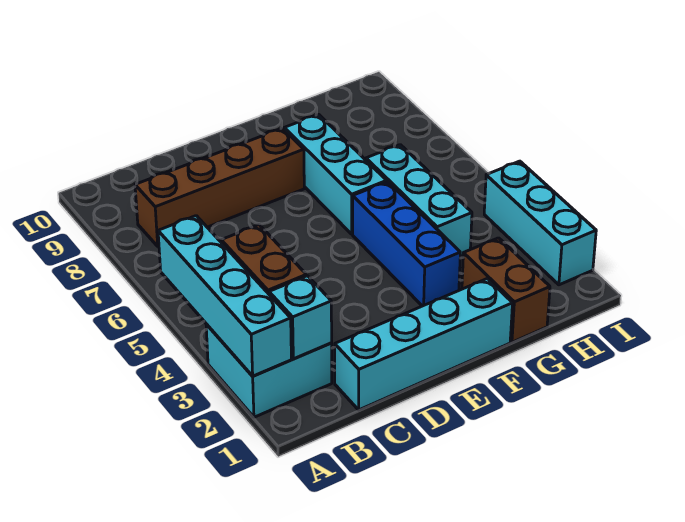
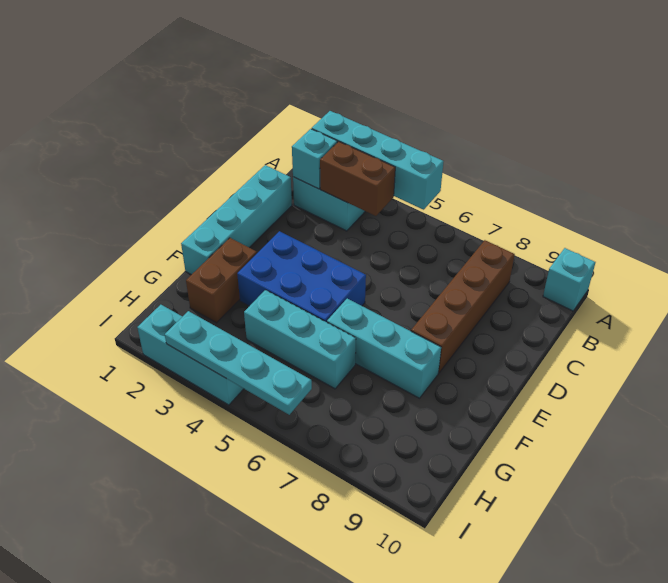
none -> cyan 1x1 brick [543,248,595,311]
blue 1x3 brick [353,182,460,306] -> blue 2x3 brick [237,231,366,322]
brown 1x2 brick [462,238,550,342] -> brown 1x2 brick turned to [186,238,257,323]
none -> cyan 1x4 plate [165,311,312,415]

